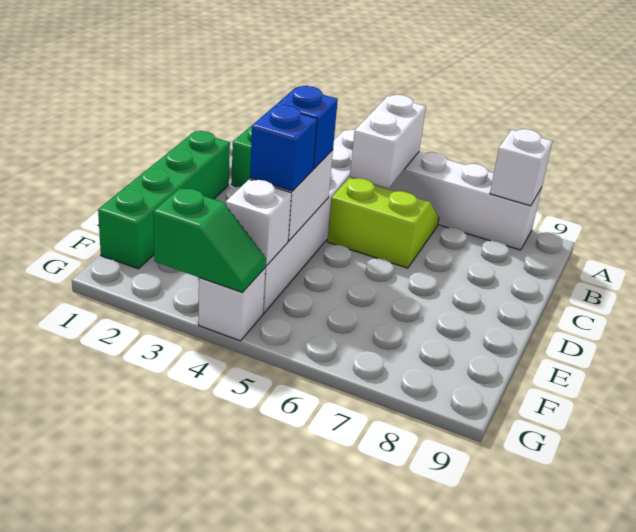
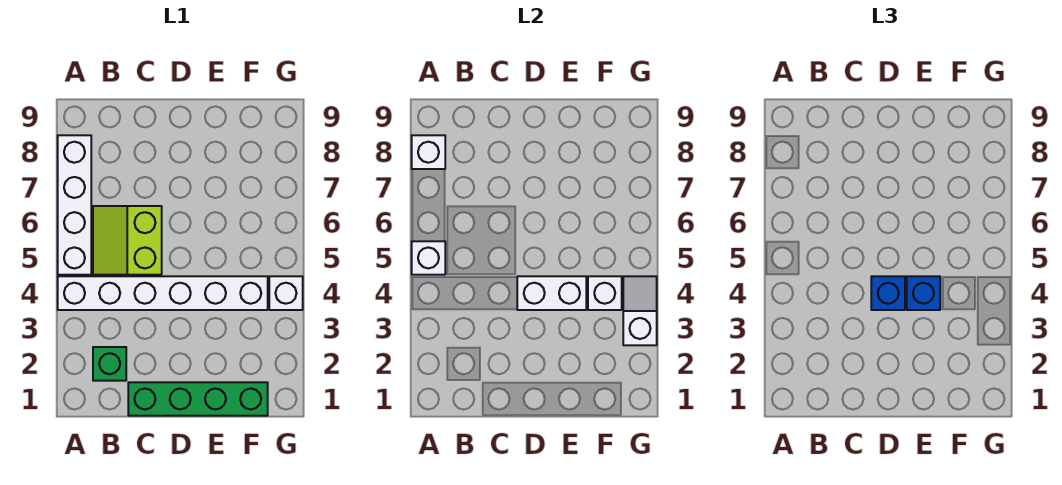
white 1x2 brick [350,95,426,188] -> white 1x1 brick [412,241,445,275]
green 1x2 slope [153,188,266,292] -> white 1x2 slope [623,276,657,345]

